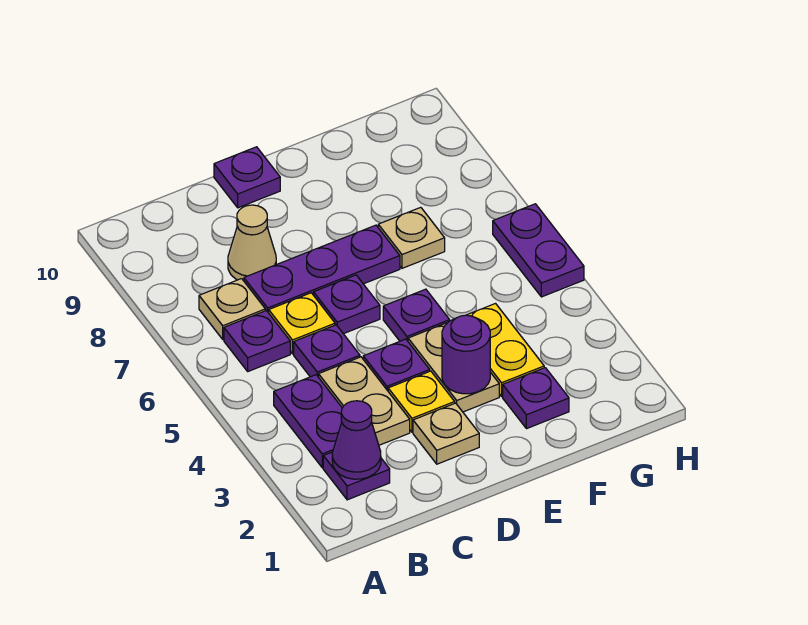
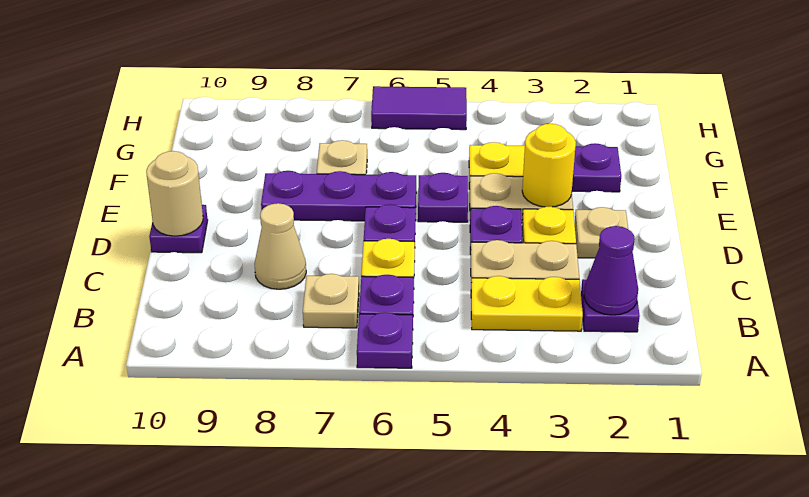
purple 1x2 plate [274,375,342,468] -> yellow 1x2 plate [471,276,583,331]
purple 1x1 plate [294,325,360,377] -> purple 1x1 plate moved to [357,312,413,368]
purple 1x3 plate [244,225,400,313] -> purple 1x3 plate turned to [261,171,416,221]
none -> tan 1x1 round brick [146,151,203,236]
purple 1x1 round brick [442,315,490,394] -> yellow 1x1 round brick [522,124,576,207]
purple 1x2 plate [493,204,584,297] -> purple 1x2 tile [371,86,467,130]

